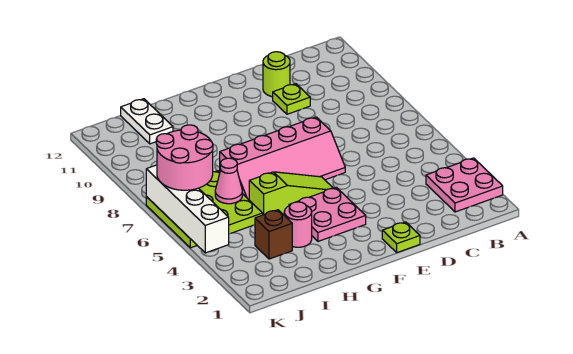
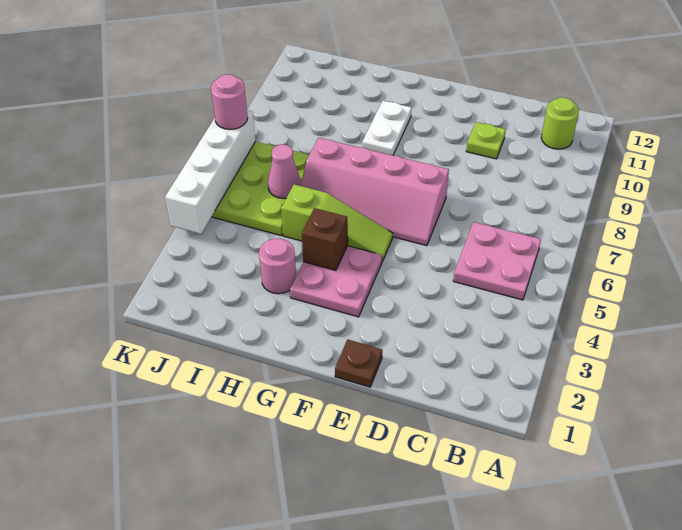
pink 2x2 plate [426,158,503,212] -> pink 2x2 plate moved to [453,222,541,300]
lime 1x1 round brick [263,52,290,97] -> lime 1x1 round brick moved to [541,97,579,149]
lime 1x1 plate [382,222,420,253] -> brown 1x1 plate [335,339,382,387]
brown 1x1 brick [255,210,292,259] -> brown 1x1 brick moved to [302,208,348,270]
white 1x2 plate [121,99,173,144] -> white 1x2 plate moved to [362,101,412,156]
pink 2x2 round brick [156,125,213,190] -> pink 1x1 round brick [211,74,248,129]

